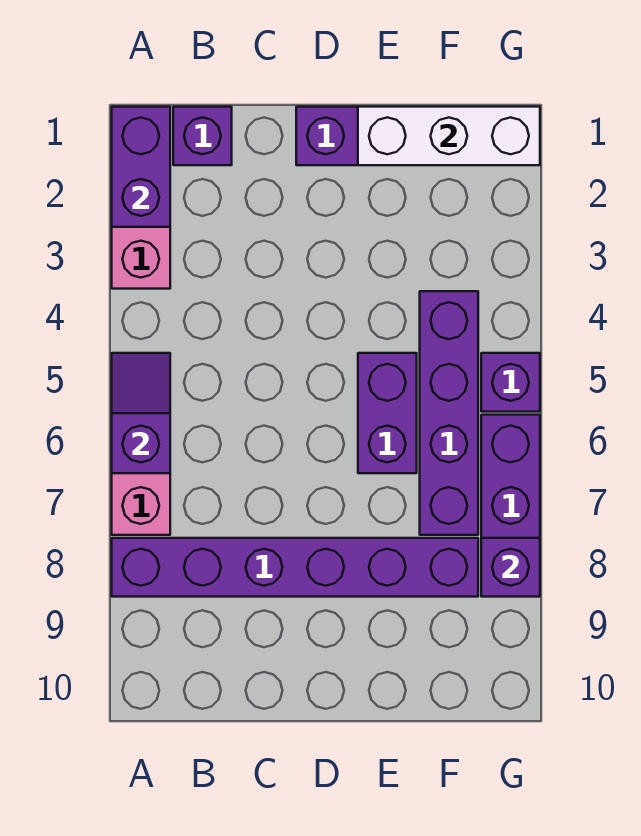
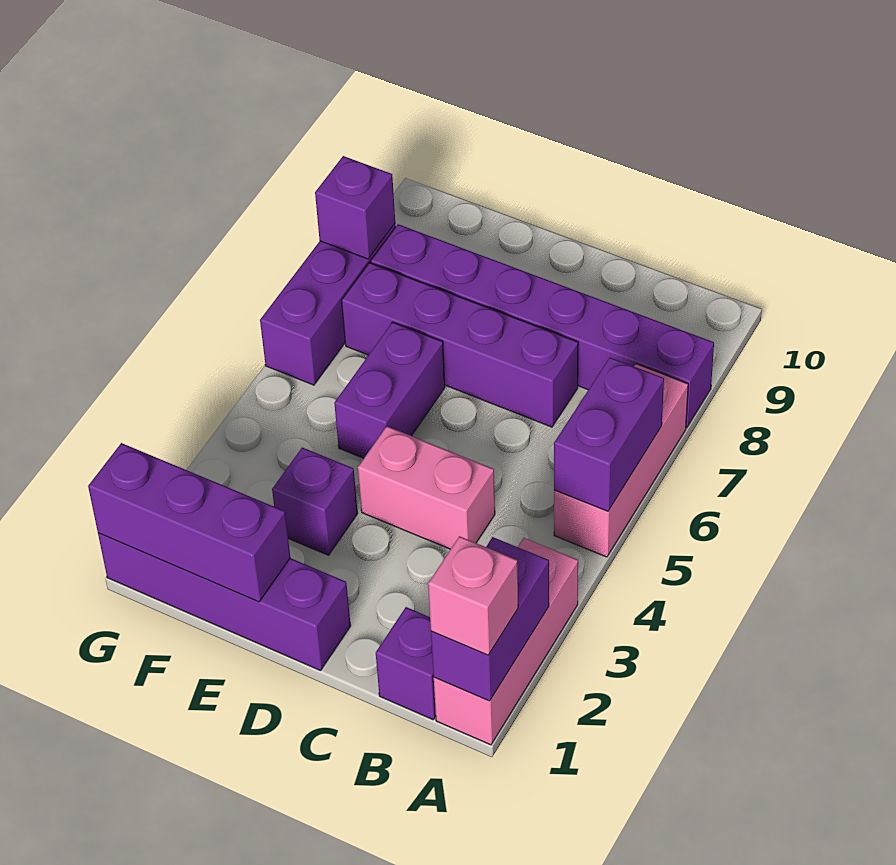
none -> pink 1x1 brick [428,536,518,655]
purple 1x2 slope [112,353,170,473] -> purple 1x2 brick [554,358,664,511]
none -> pink 1x2 brick [358,426,495,549]
white 1x3 brick [358,107,540,165] -> purple 1x3 brick [88,443,290,602]
purple 1x4 brick [420,291,478,535] -> purple 1x4 brick turned to [342,263,578,427]
purple 1x1 brick [481,353,540,412] -> purple 1x1 brick moved to [272,447,358,555]

